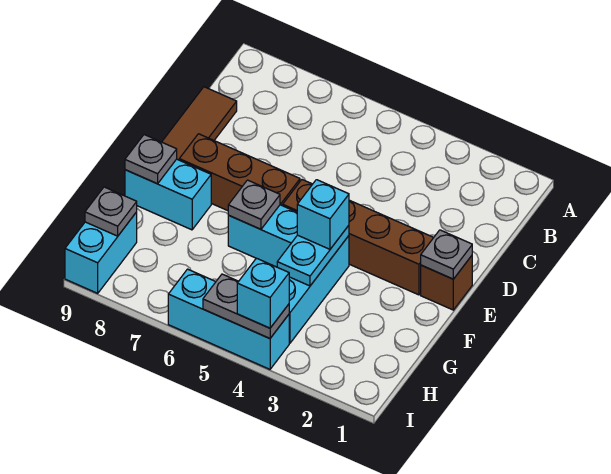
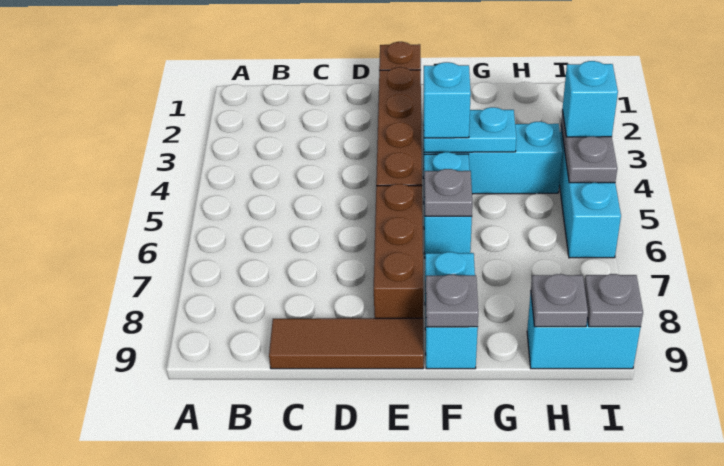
grey 1x1 plate [421,230,472,279] -> grey 1x1 plate moved to [584,274,643,327]

